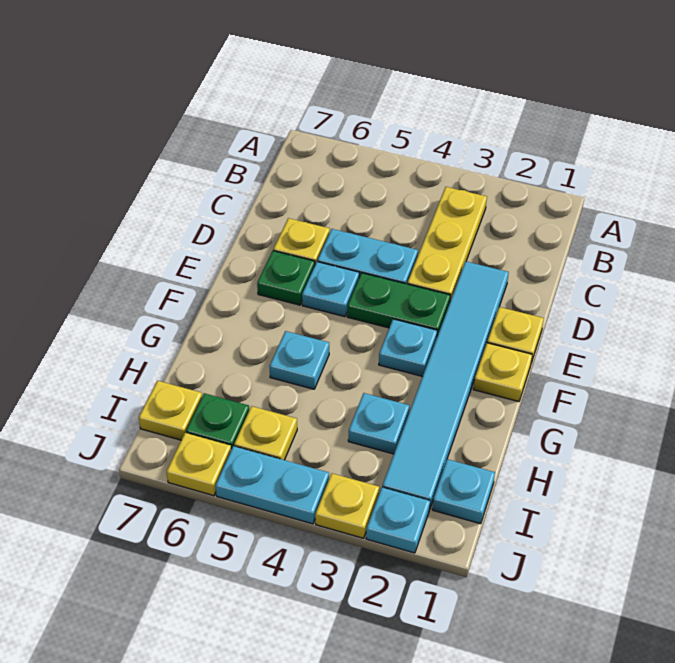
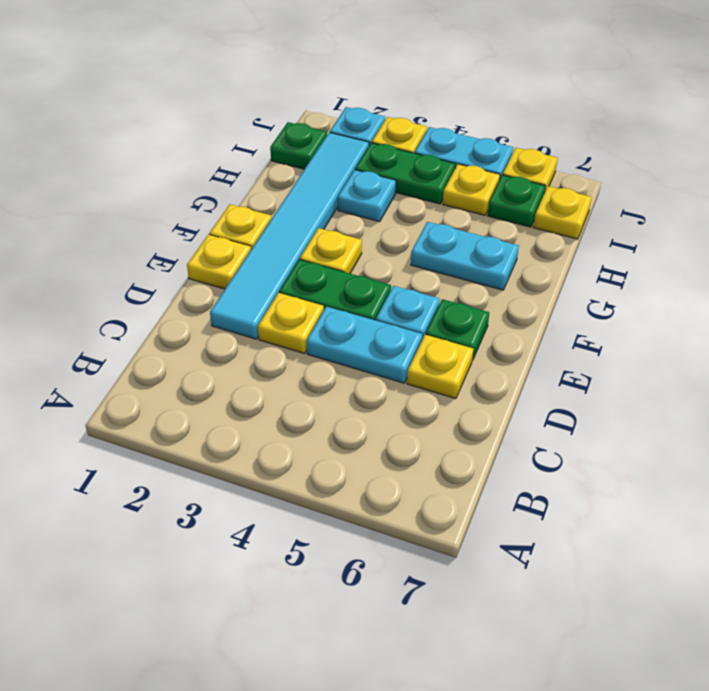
yellow 1x3 plate [407,187,487,301] -> yellow 1x1 plate [258,293,324,353]
cyan 1x1 plate [379,319,437,377] -> yellow 1x1 plate [300,228,362,273]
cyan 1x1 plate [269,331,329,389] -> cyan 1x2 plate [411,222,519,290]
cyan 1x1 plate [432,459,495,524] -> green 1x1 plate [270,122,327,169]
none -> green 1x2 plate [355,143,455,204]

